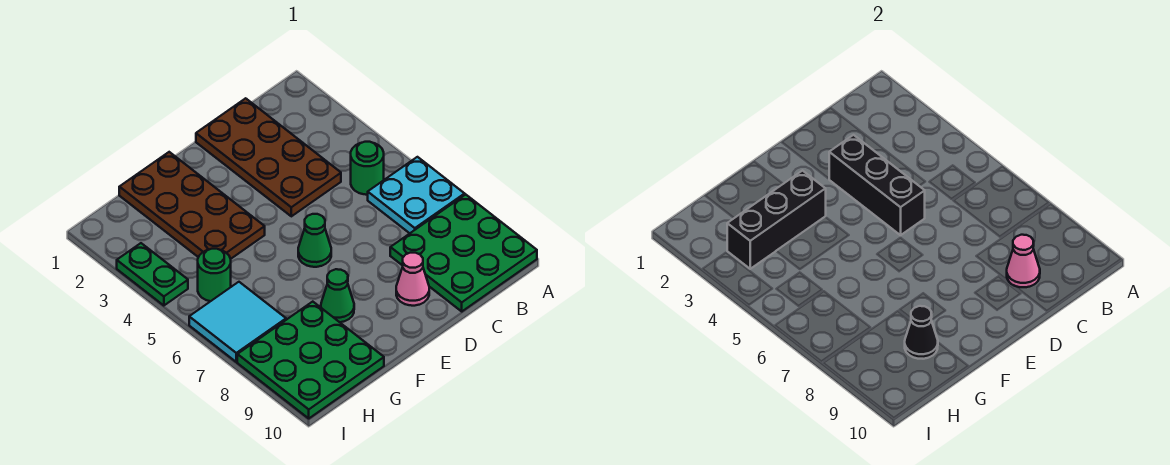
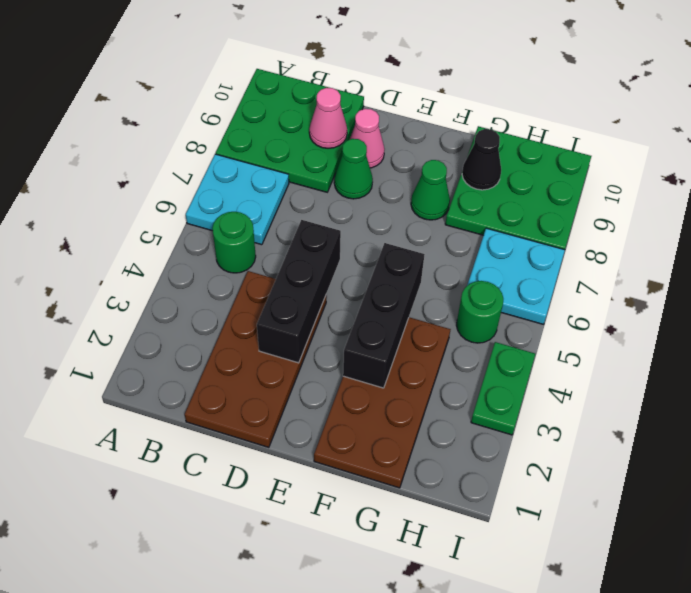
green 1x1 cone [298,214,331,267] -> green 1x1 cone moved to [334,139,373,199]
black 1x3 brick [727,171,826,269] -> black 1x3 brick turned to [343,243,425,388]
cyan 2x2 tile [189,282,286,362] -> cyan 2x2 plate [467,228,565,324]

